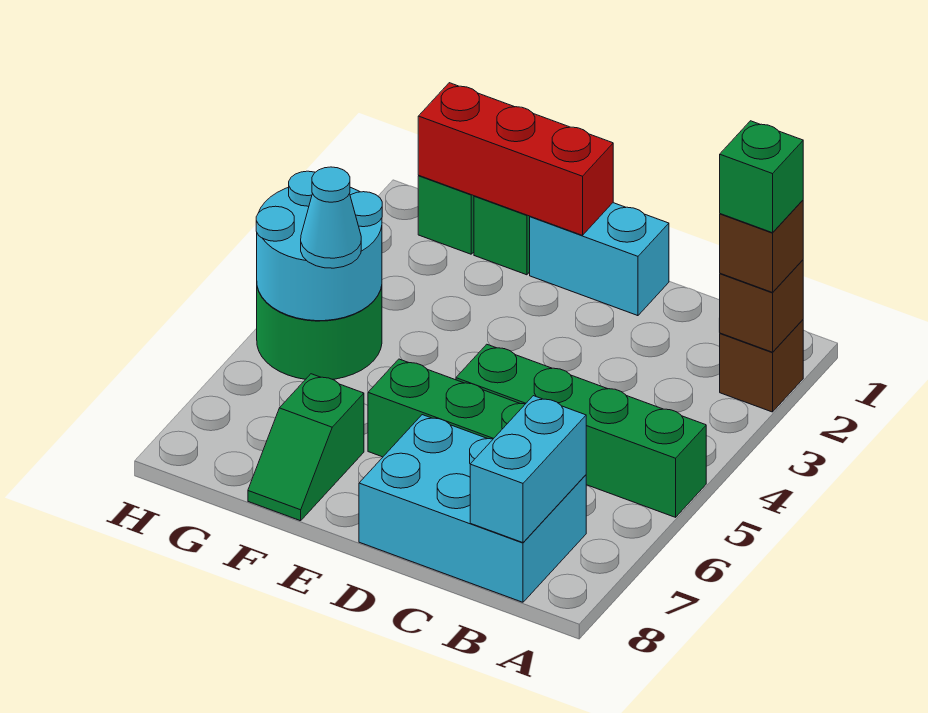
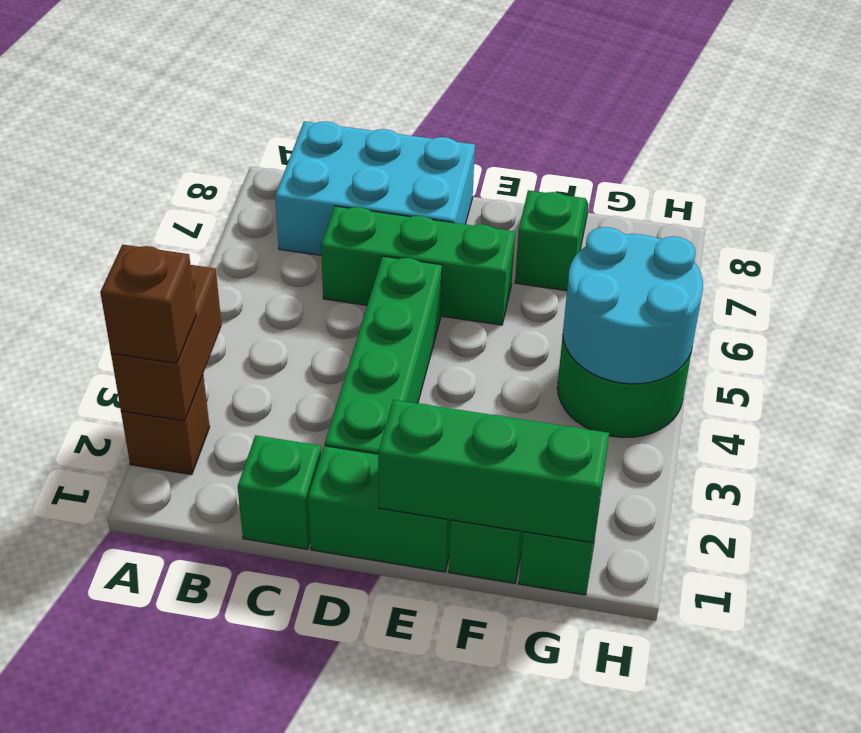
brown 1x1 brick [719,260,803,352] -> brown 1x2 brick [111,265,222,421]
green 1x1 brick [720,121,803,233] -> green 1x1 brick moved to [238,435,321,549]
green 1x4 brick [456,344,706,517] -> green 1x4 brick turned to [325,256,442,454]
cyan 1x2 brick [470,396,586,543] -> none
cyan 1x2 brick [530,203,669,316] -> green 1x2 brick [308,446,451,572]
red 1x3 brick [418,83,613,235] -> green 1x3 brick [378,400,609,543]
cyan 1x1 cone [301,167,361,268] -> none

